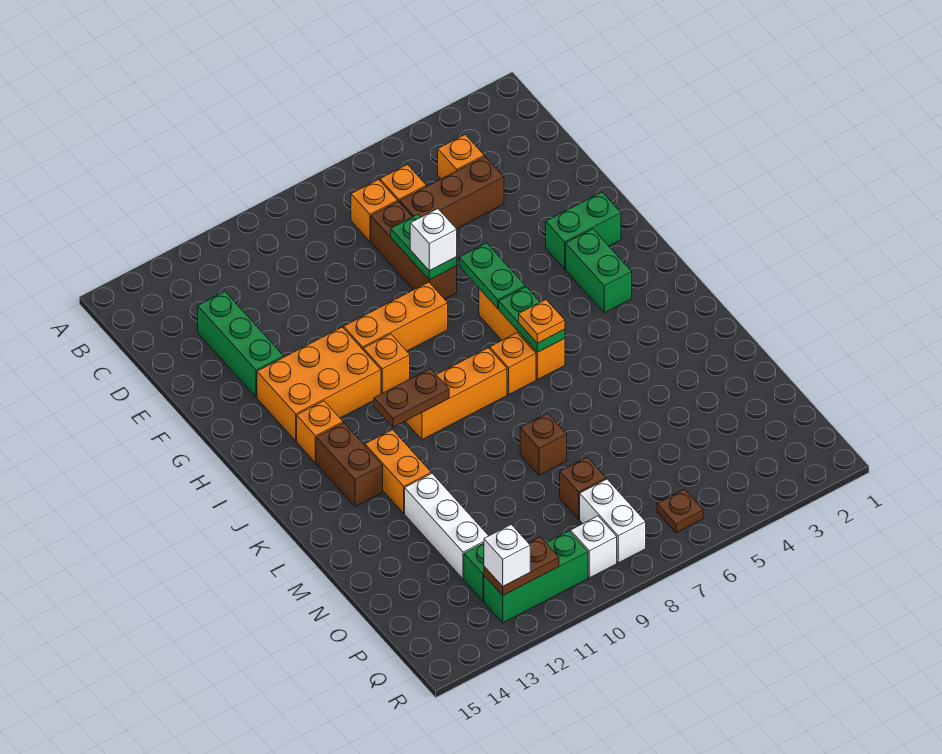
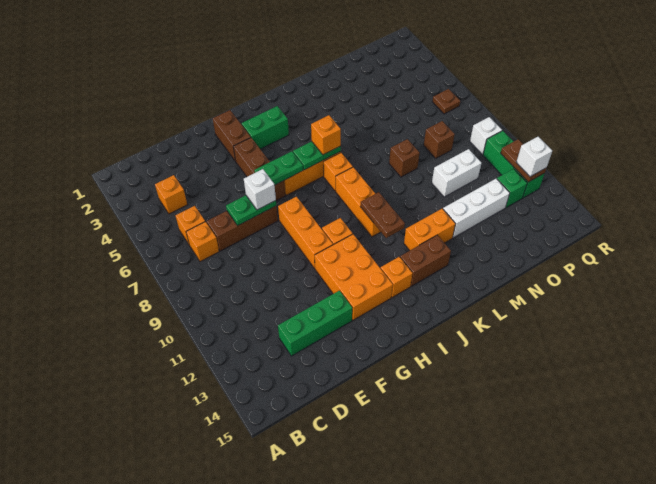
brown 1x3 brick [400,157,504,229] -> brown 1x3 brick moved to [233,138,285,201]
green 1x2 brick [546,192,621,269] -> brown 1x2 brick [213,110,251,161]
orange 1x1 plate [519,300,565,343] -> orange 1x1 brick [311,115,341,155]
white 1x2 brick [580,479,646,563] -> white 1x2 brick moved to [432,149,481,197]

